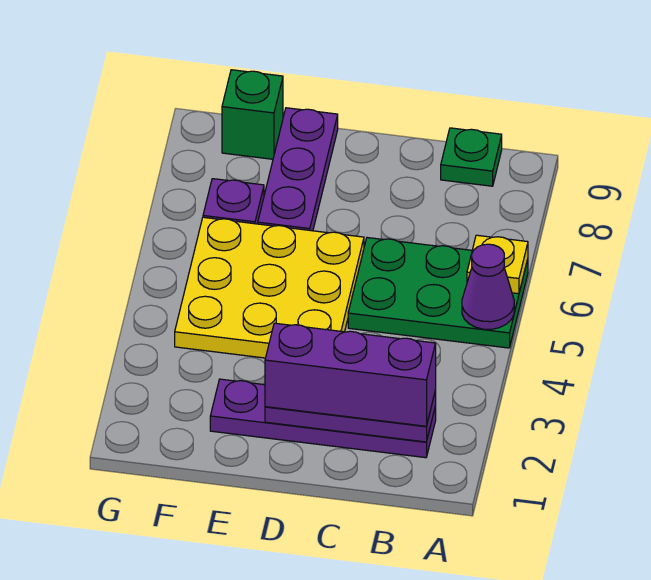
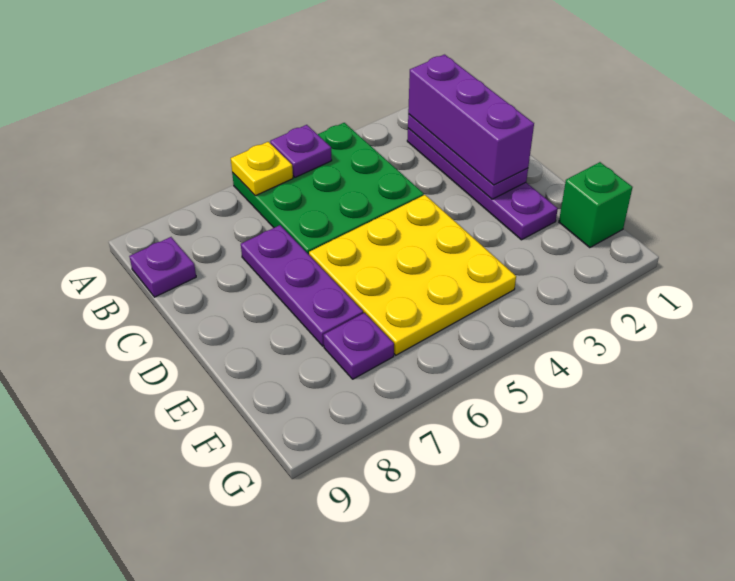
green 2x3 plate [348,238,528,348] -> green 3x3 plate [232,123,424,254]
purple 1x1 cone [462,244,514,329] -> purple 1x1 plate [270,125,332,177]
green 1x1 plate [441,128,502,186] -> purple 1x1 plate [129,237,196,297]
purple 1x3 plate [258,108,338,231] -> purple 1x3 plate turned to [241,225,363,346]
green 1x1 brick [222,70,283,159] -> green 1x1 brick moved to [559,162,633,248]

